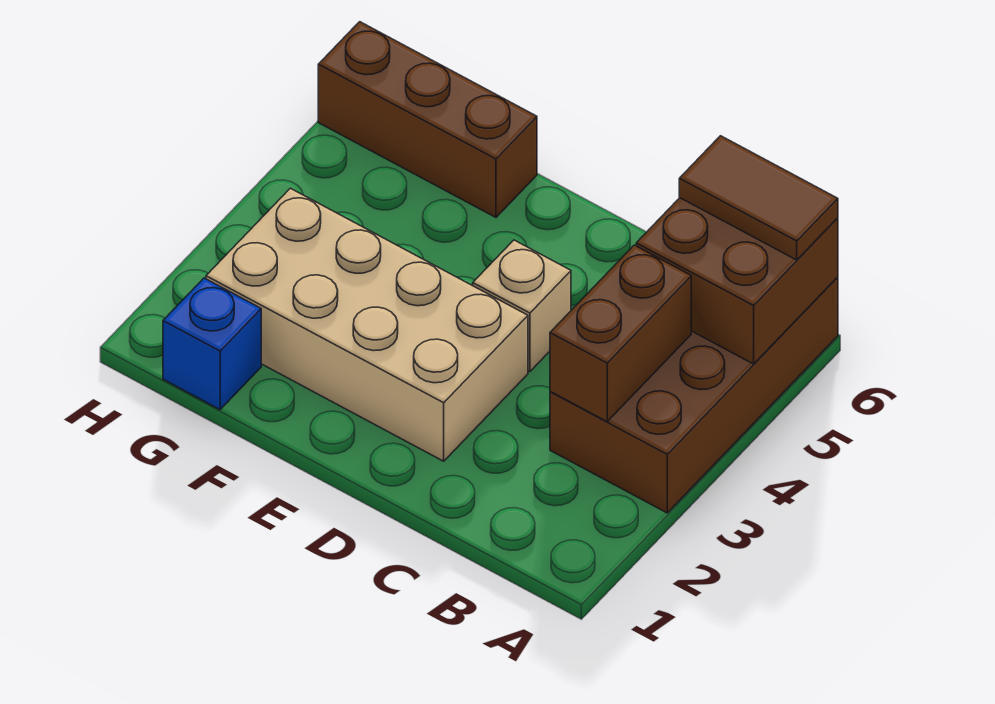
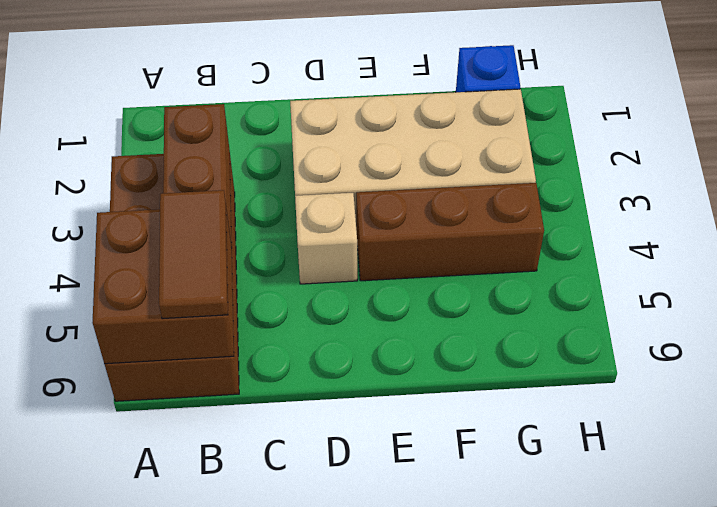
brown 1x2 tile [679,136,838,260] -> brown 1x2 tile turned to [159,190,228,319]
brown 1x3 brick [318,22,537,217] -> brown 1x3 brick moved to [356,183,544,281]

